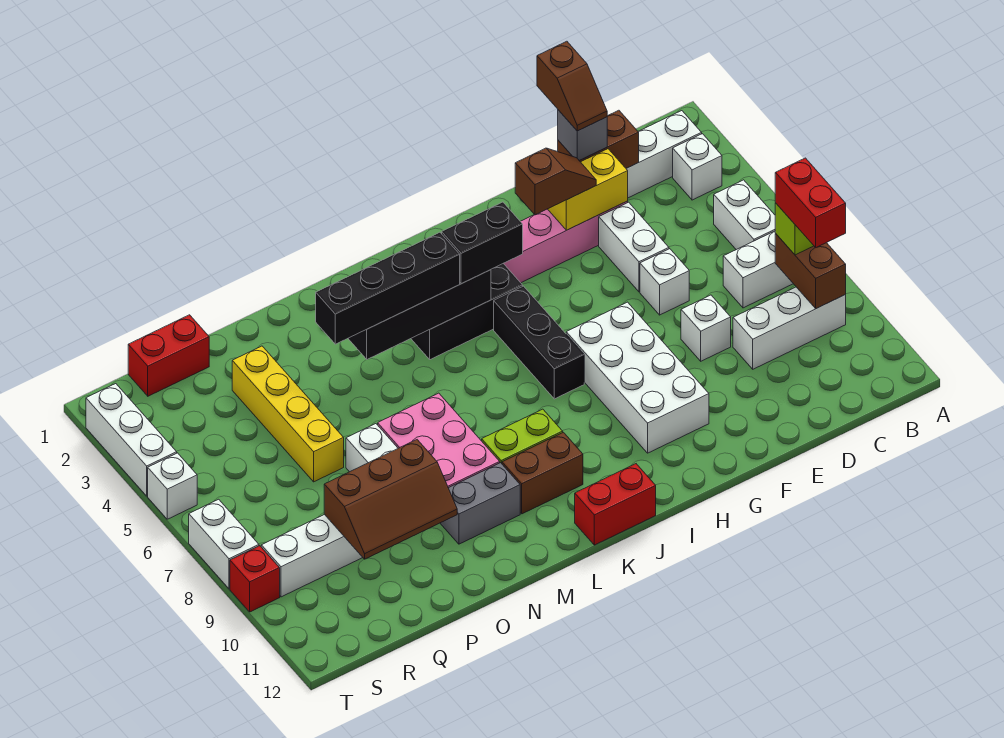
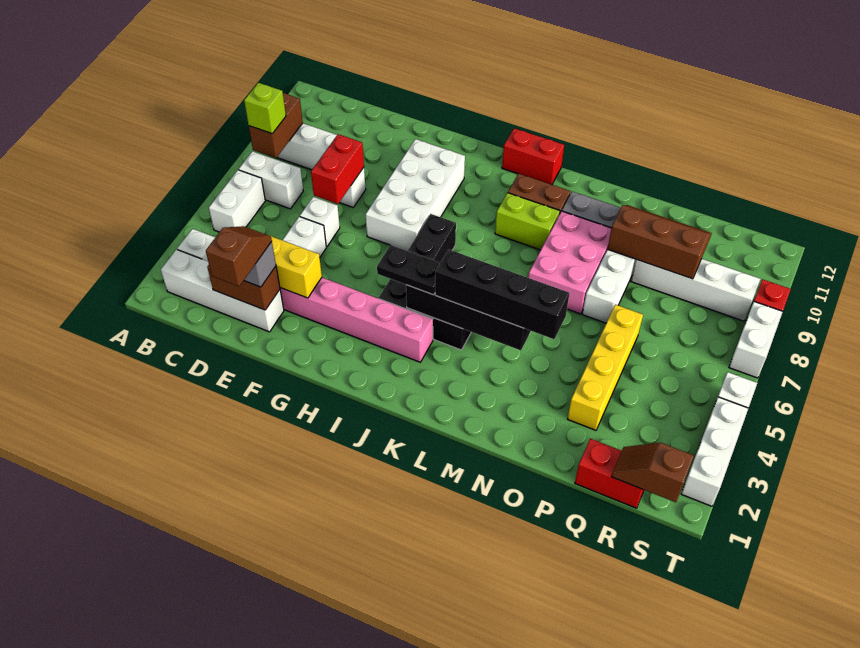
red 1x2 brick [775,158,846,248] -> red 1x2 brick moved to [311,134,364,204]
brown 1x2 slope [515,148,596,215] -> brown 1x2 slope moved to [611,443,694,502]
black 1x2 brick [442,202,523,284] -> black 1x2 plate [377,245,440,295]

